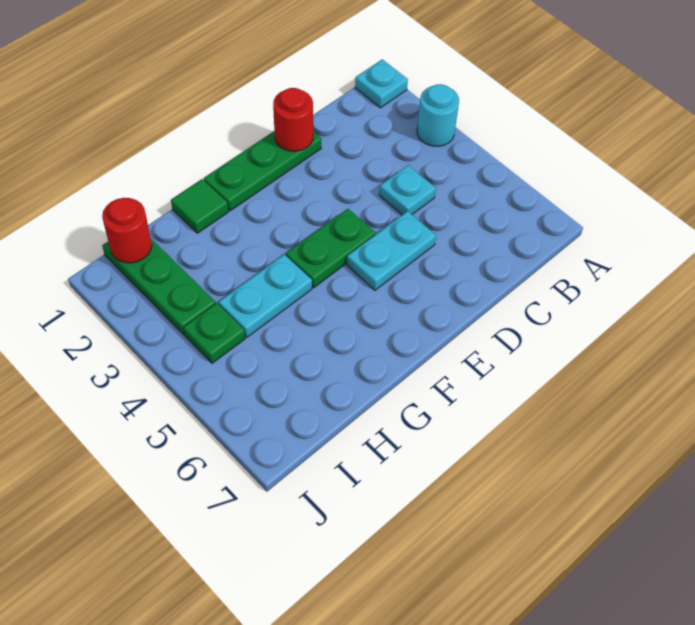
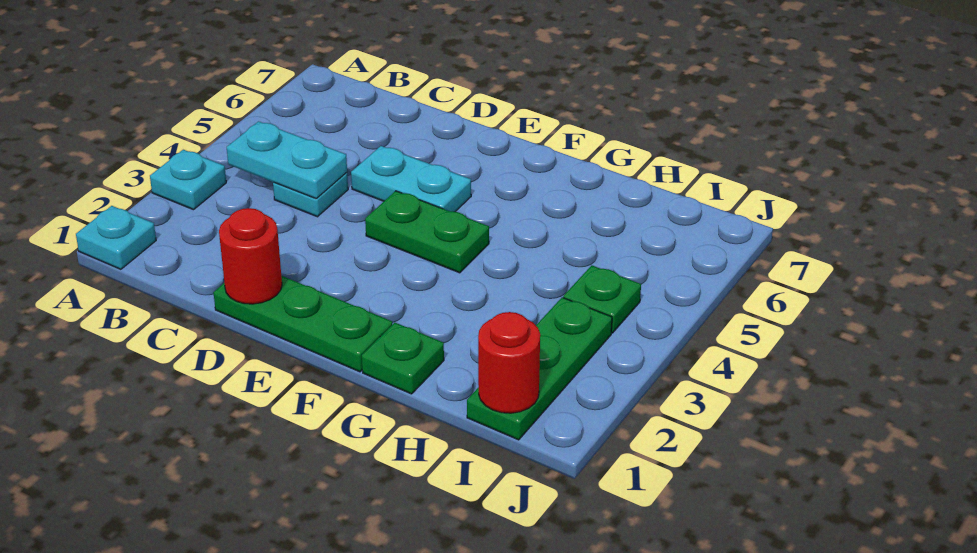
cyan 1x1 round brick [417,84,459,146] -> cyan 1x1 plate [150,150,226,210]
green 1x1 tile [171,179,228,233] -> green 1x1 plate [362,323,444,394]
cyan 1x2 plate [219,255,312,337] -> cyan 1x2 plate moved to [227,121,347,199]

